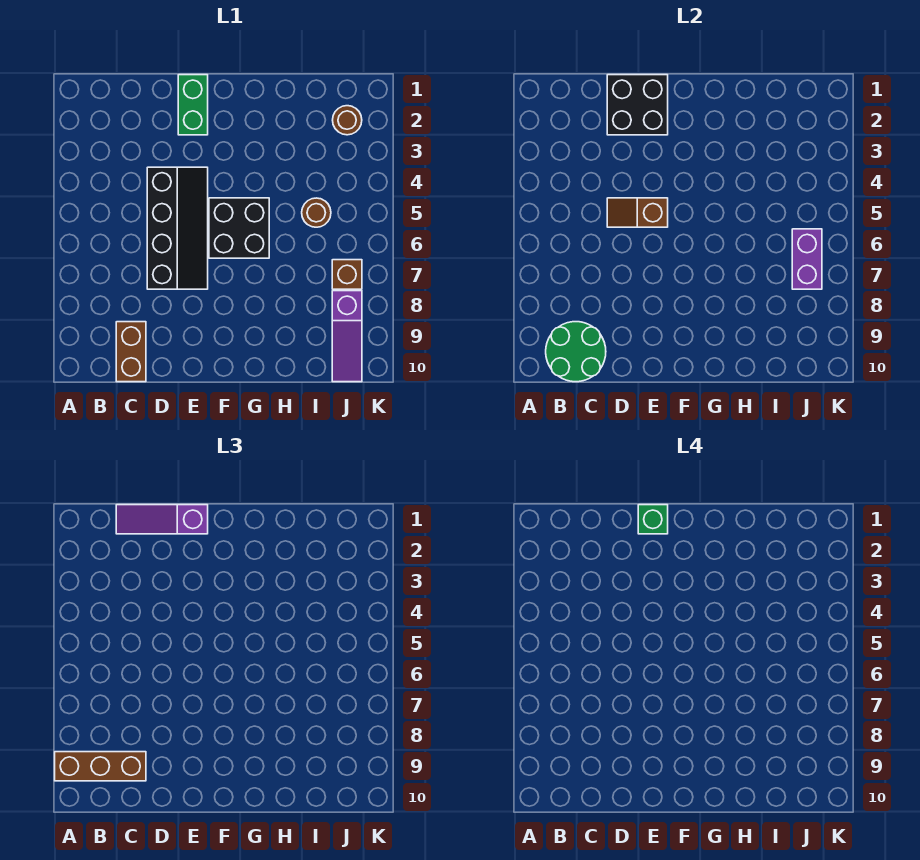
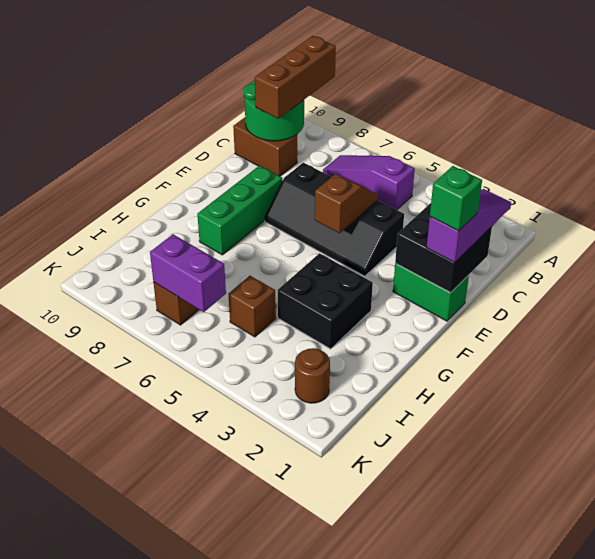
none -> green 1x3 brick [197,166,282,255]
black 2x2 brick [209,198,269,258] -> black 2x2 brick moved to [278,253,373,349]
brown 1x1 round brick [302,198,331,227] -> brown 1x1 brick [228,276,276,337]
purple 1x3 slope [332,291,362,382] -> purple 1x3 slope moved to [323,155,415,210]

